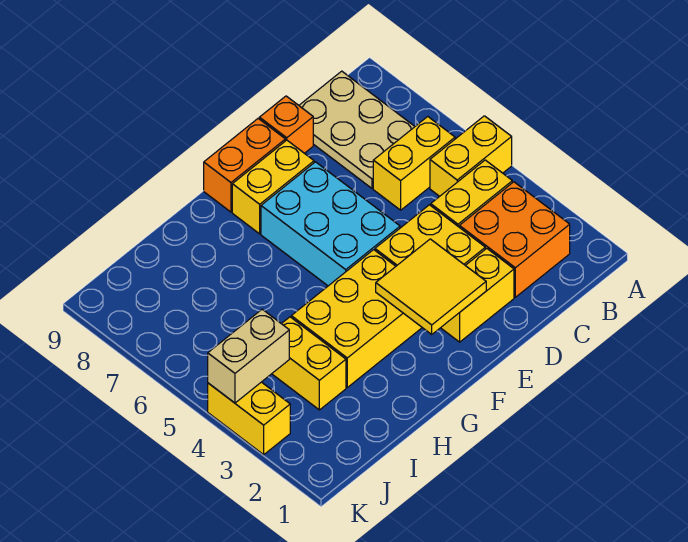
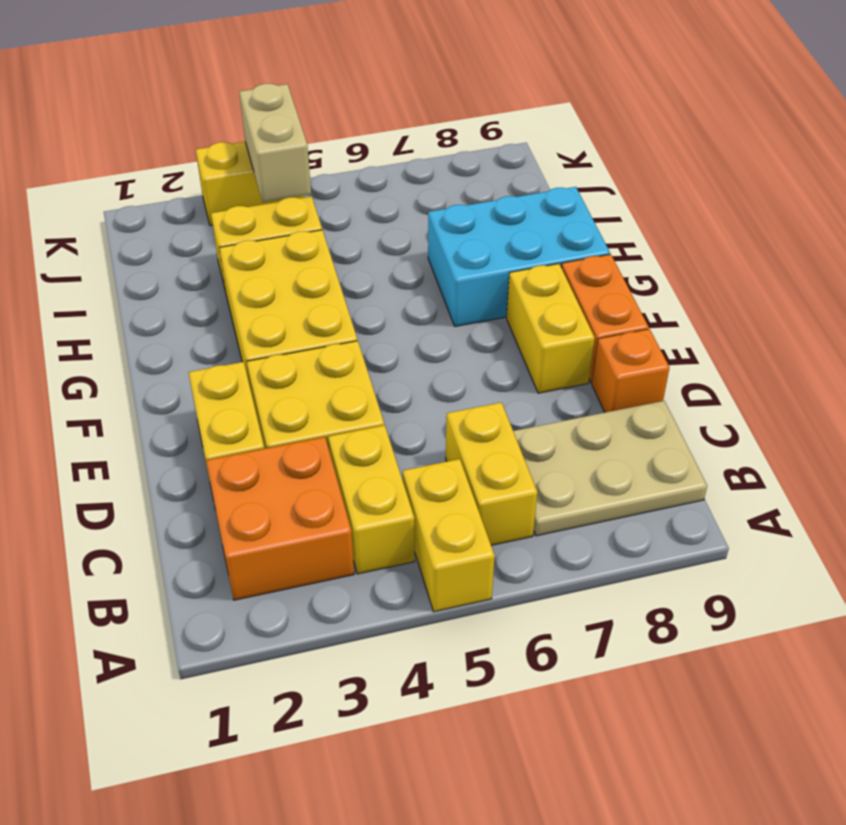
yellow 2x2 tile [376,239,486,334] -> none
cyan 2x3 brick [261,162,400,286] -> cyan 2x3 brick moved to [428,187,610,327]

